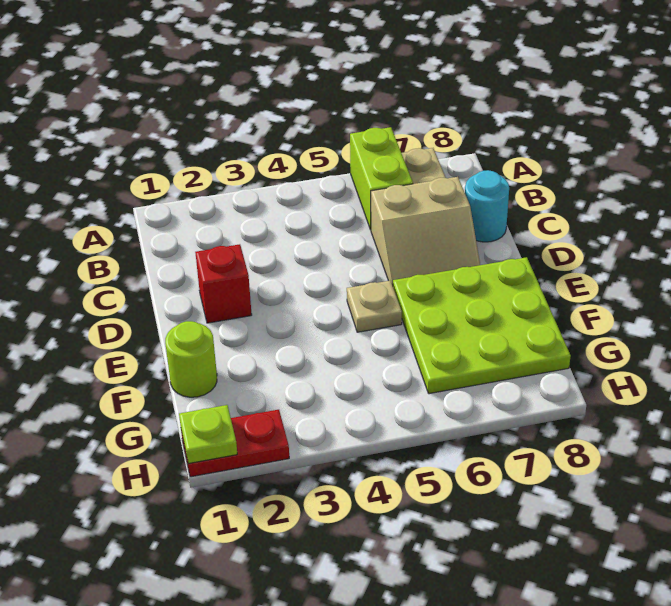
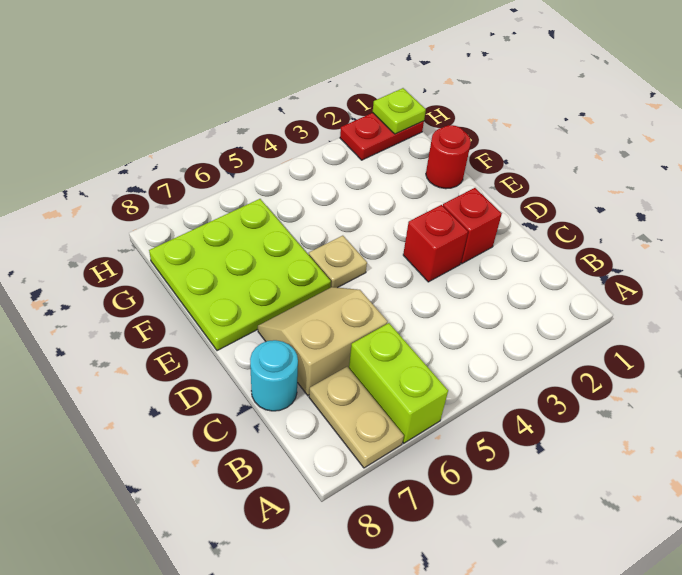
none -> red 1x1 brick [403,205,468,282]
lime 1x1 round brick [165,321,217,397] -> red 1x1 round brick [426,125,471,189]

